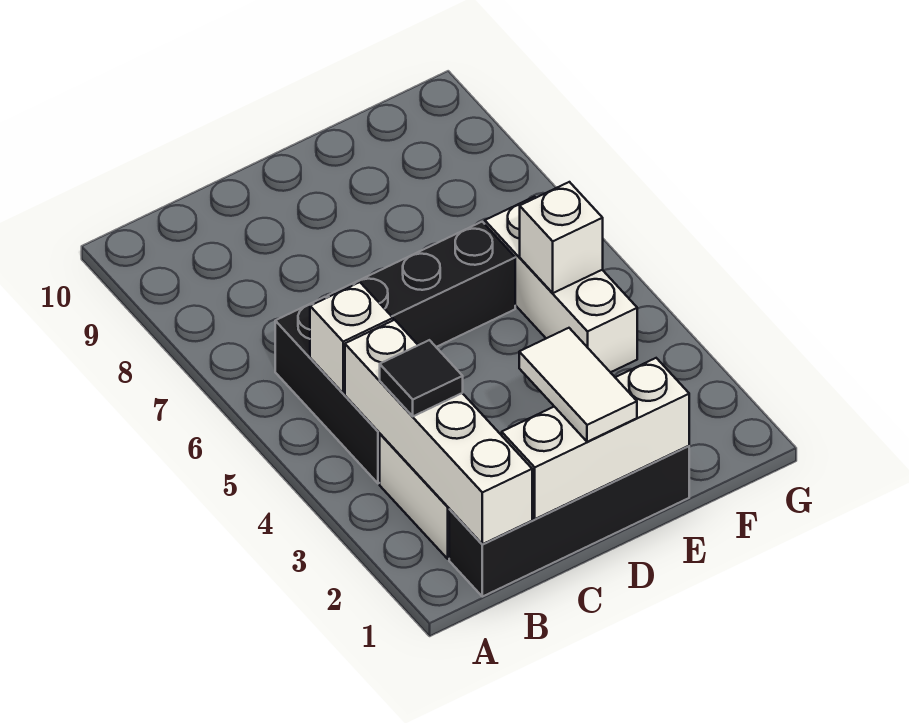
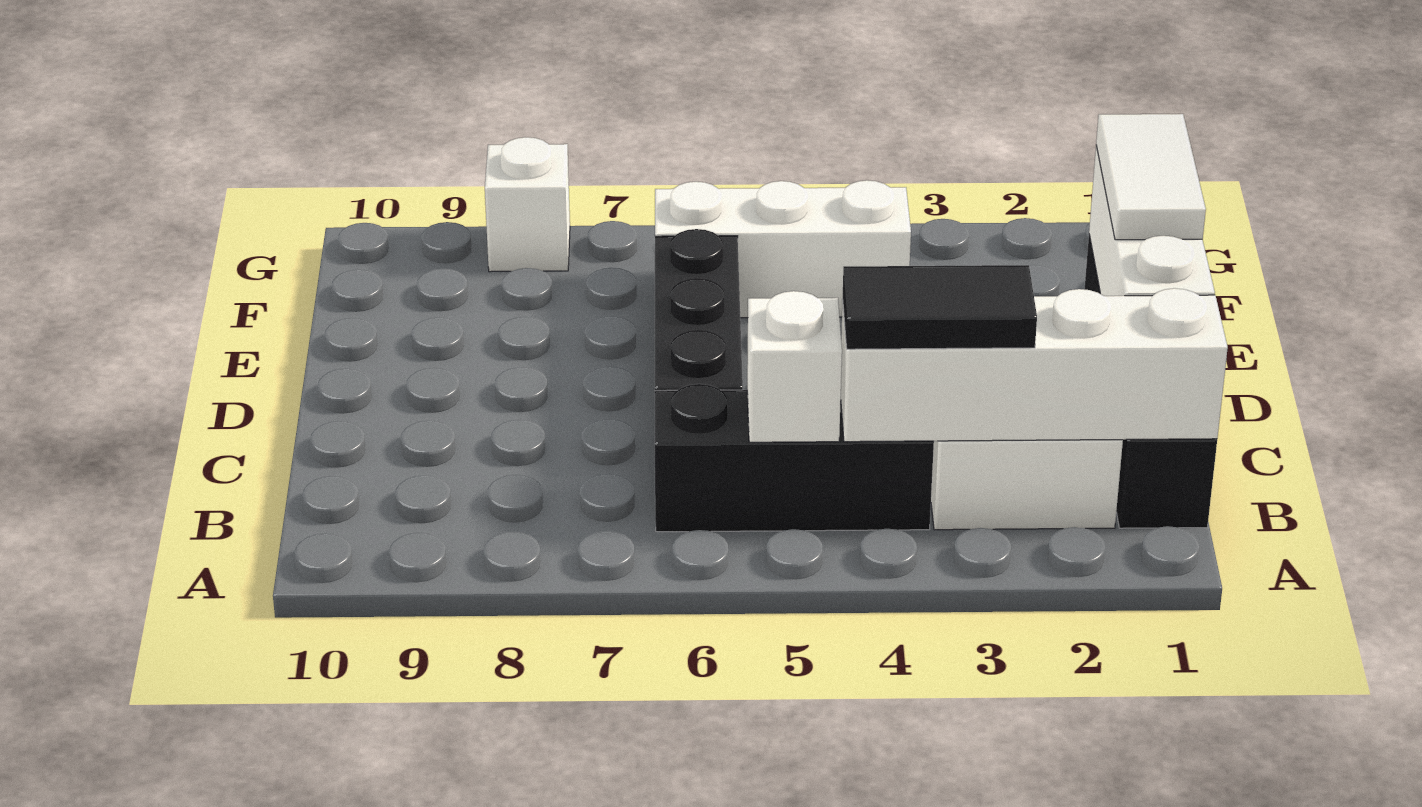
black 1x1 tile [380,340,463,416] -> black 1x2 tile [843,265,1037,349]
white 1x2 tile [519,328,637,442] -> white 1x2 tile turned to [1096,114,1206,240]
white 1x1 brick [520,182,603,293] -> white 1x1 brick moved to [485,137,570,272]

